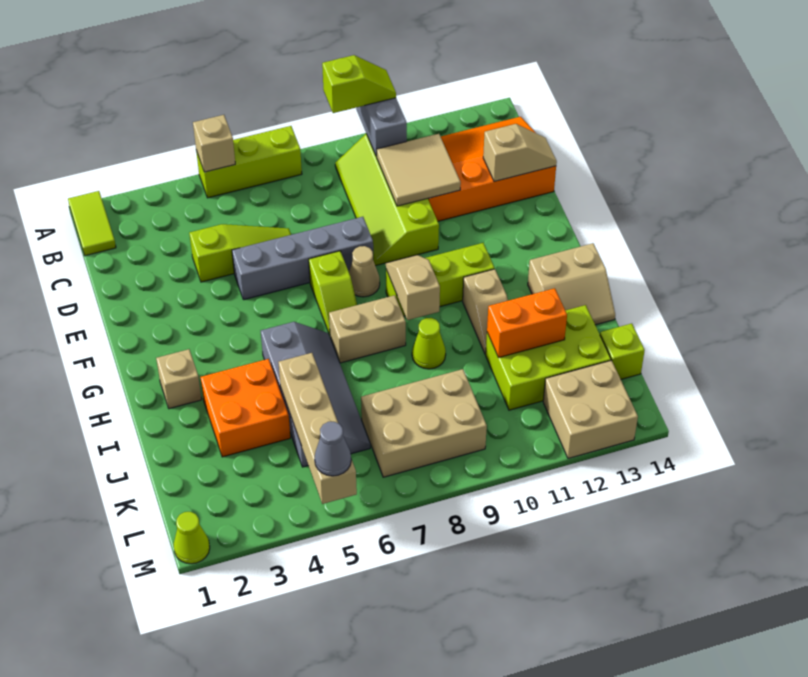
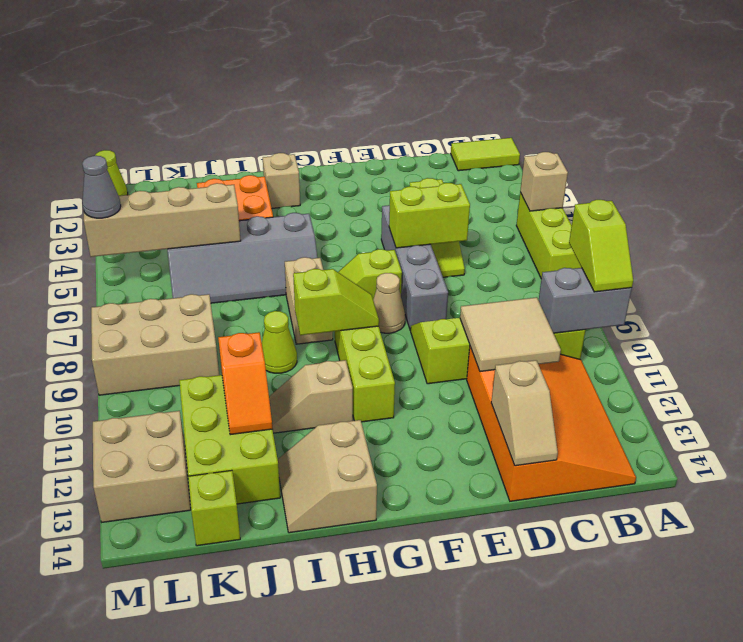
none -> lime 1x2 brick [389,183,470,248]
tan 1x2 slope [386,255,440,320] -> lime 1x2 slope [293,269,379,335]
orange 1x2 brick [487,288,567,358] -> orange 1x2 slope [218,332,272,435]
tan 2x3 brick [361,369,487,477] -> tan 2x3 brick turned to [91,294,219,395]

